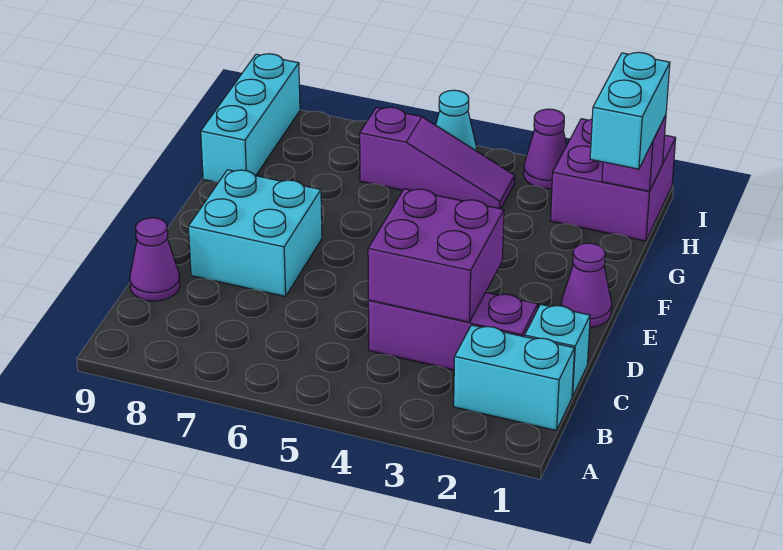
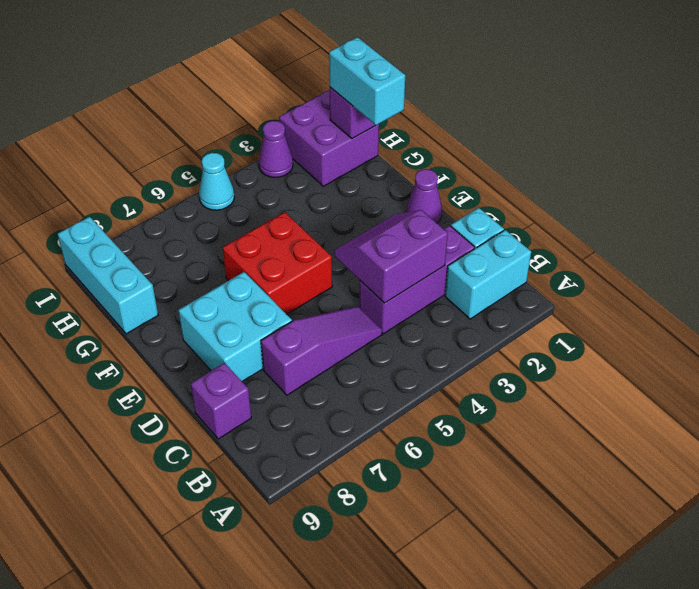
purple 2x2 brick [368,189,504,322] -> purple 2x2 slope [334,210,448,303]
purple 1x1 cone [130,218,180,301] -> purple 1x1 brick [191,363,251,439]
none -> red 2x2 brick [223,212,332,314]
purple 1x3 slope [360,107,515,209] -> purple 1x3 slope moved to [261,306,382,395]

